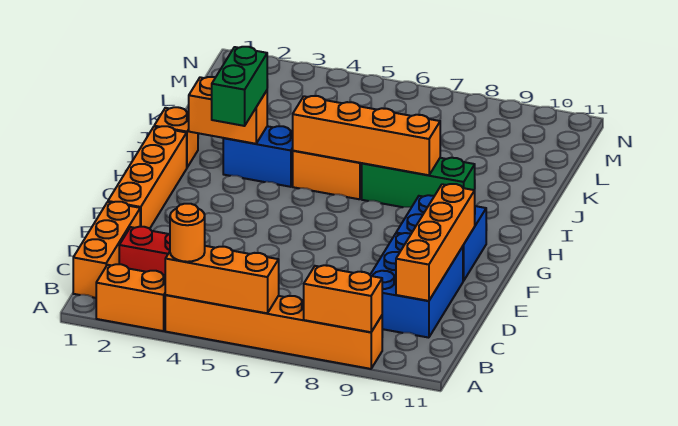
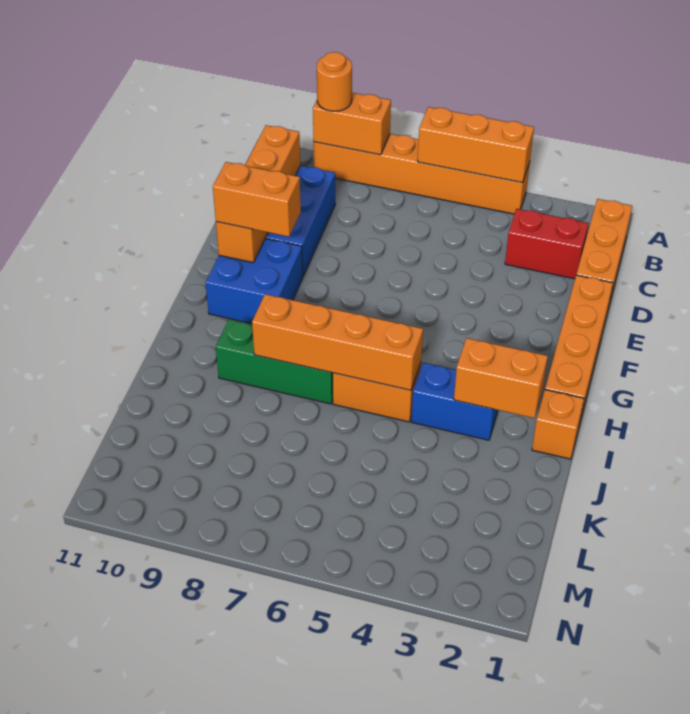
orange 1x2 brick [96,264,165,331] -> orange 1x2 brick moved to [213,162,301,237]
orange 1x1 round brick [170,204,205,262] -> orange 1x1 round brick moved to [317,52,352,111]
green 1x2 brick [212,47,267,126] -> none

